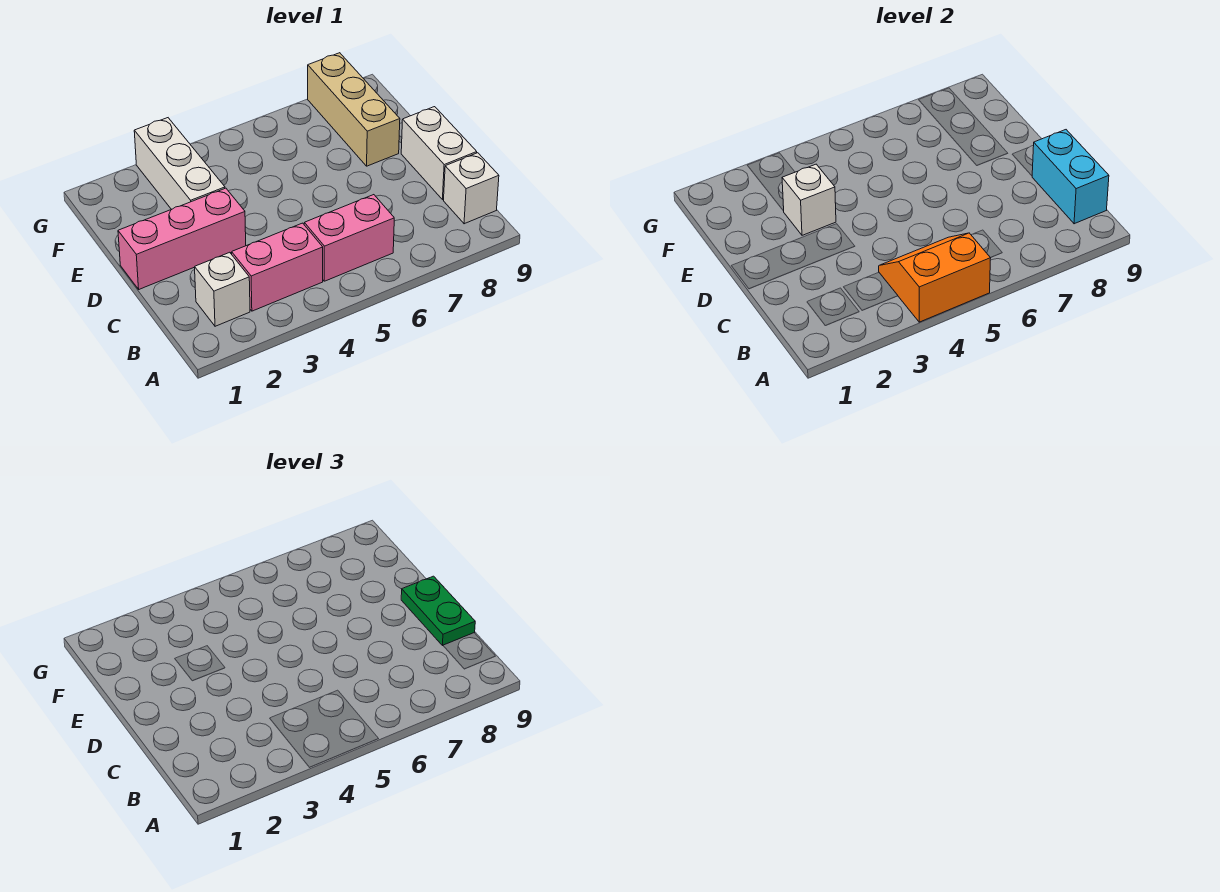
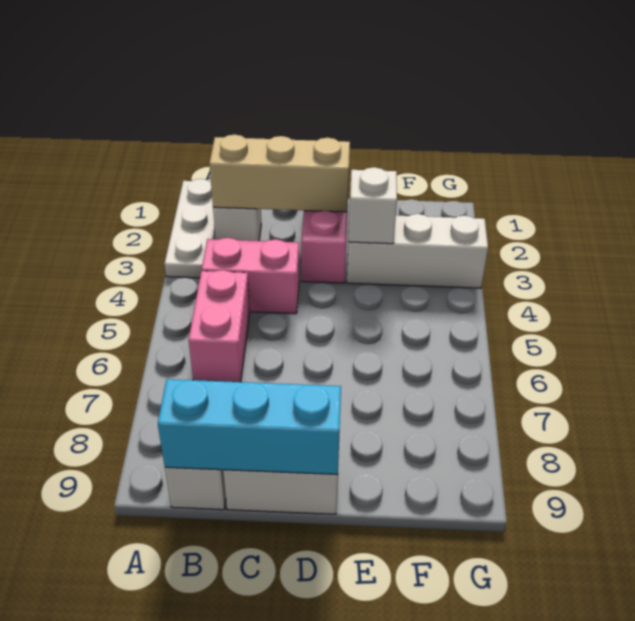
none -> white 1x3 plate [164,179,216,278]
orange 2x2 slope [879,233,991,322] -> none
pink 1x2 brick [232,223,323,311] -> pink 1x2 brick turned to [202,238,299,314]
cyan 1x2 brick [1032,130,1109,224] -> cyan 1x3 brick [158,379,341,474]
green 1x2 plate [401,576,475,646] -> none
tan 1x3 brick [308,53,400,166] -> tan 1x3 brick moved to [209,135,350,212]

